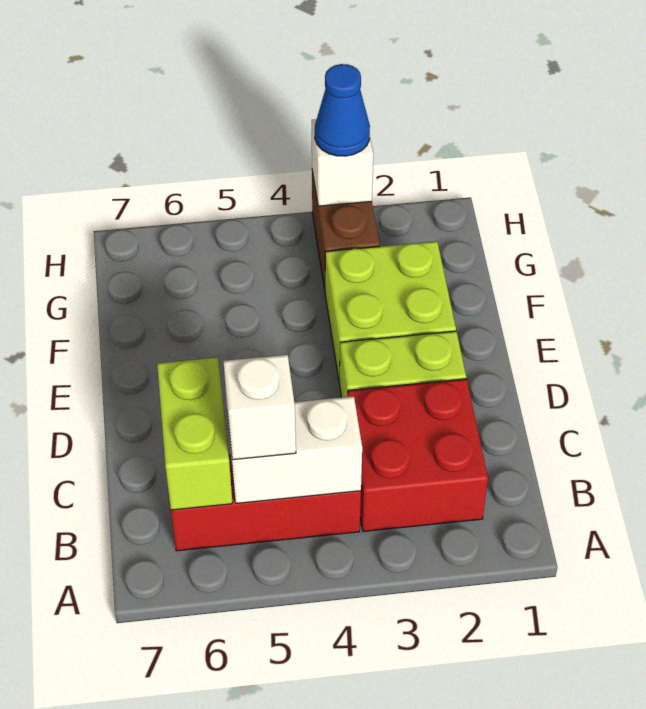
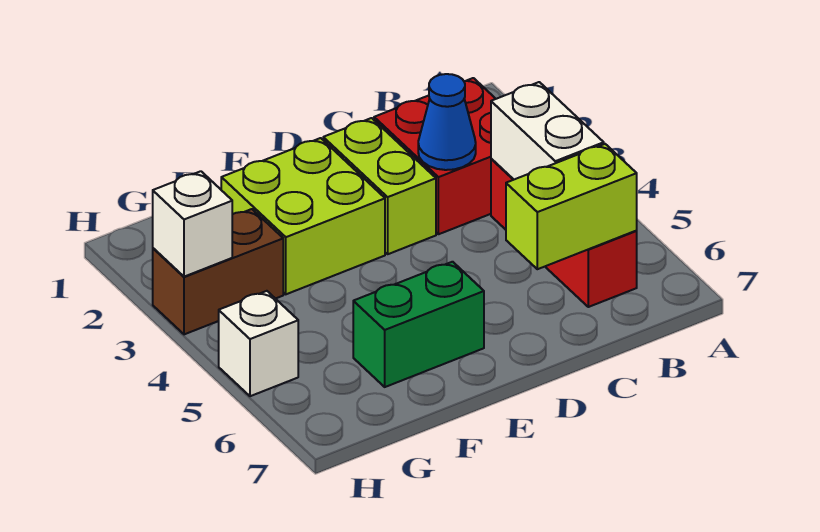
white 1x1 brick [223,355,296,460] -> white 1x1 brick moved to [219,291,298,396]
none -> green 1x2 brick [353,262,484,387]
blue 1x1 cone [315,64,370,156] -> blue 1x1 cone moved to [418,74,476,170]

